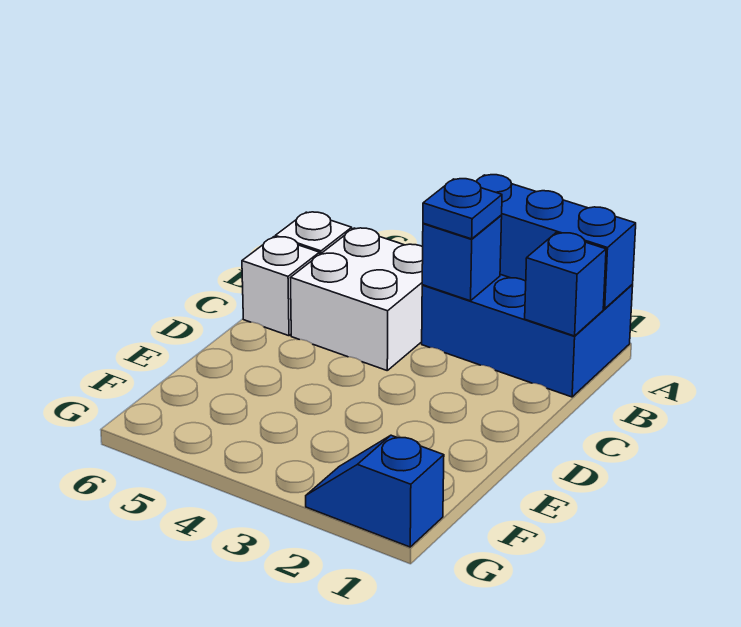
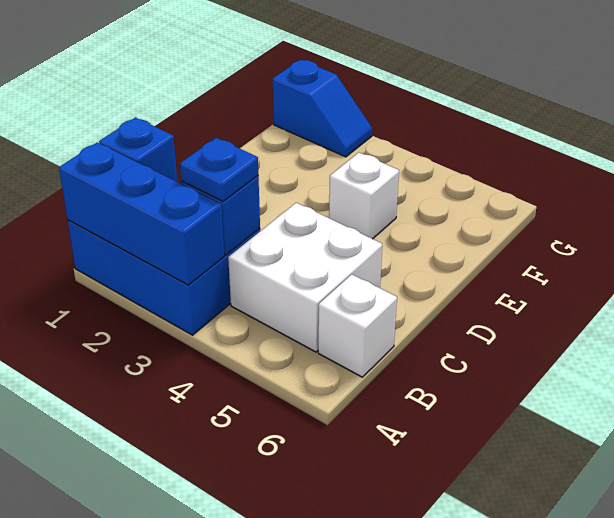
white 1x1 brick [242,237,320,336] -> white 1x1 brick moved to [329,153,399,239]

